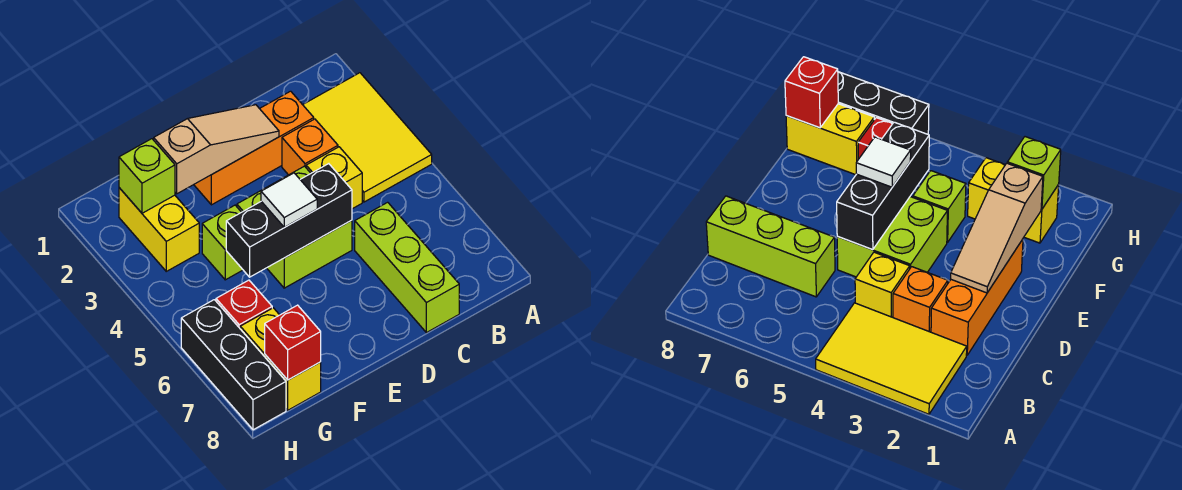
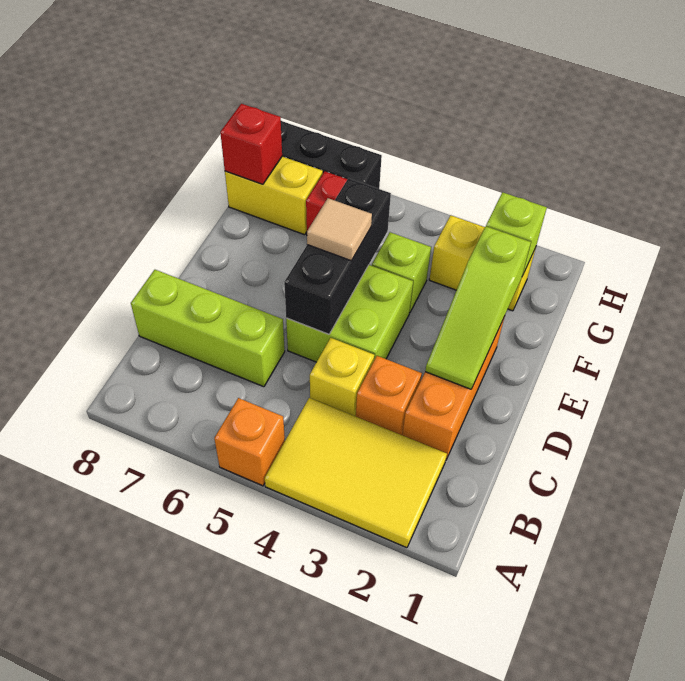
none -> orange 1x1 brick [214,398,285,486]
tan 1x3 slope [154,105,279,194] -> lime 1x3 slope [425,226,531,389]
white 1x1 tile [261,173,317,227] -> tan 1x1 tile [307,198,372,261]

